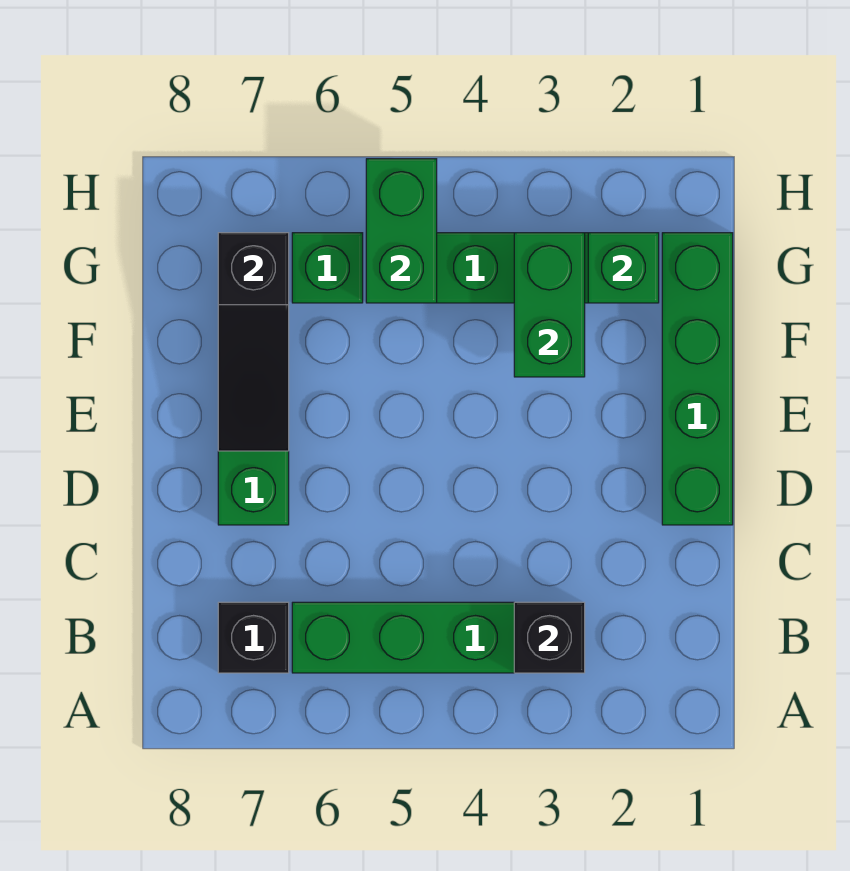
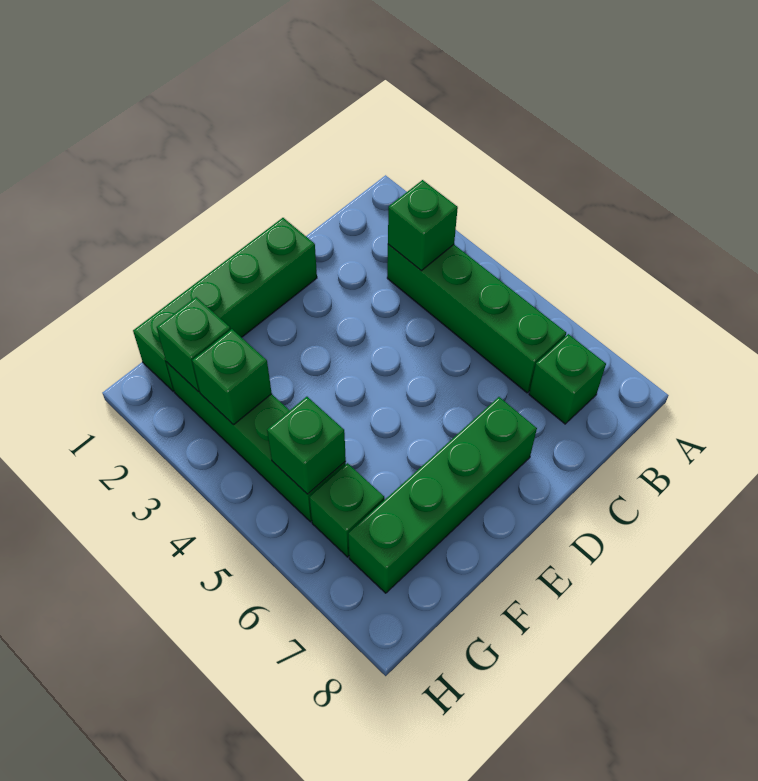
black 1x1 brick [514,602,585,673] -> green 1x1 brick [388,180,458,271]
black 1x1 brick [218,602,289,673] -> green 1x1 brick [529,334,606,424]
black 1x3 slope [218,233,289,451] -> none
green 1x2 brick [514,233,585,377] -> green 1x1 brick [192,329,272,425]
green 1x2 brick [366,159,437,303] -> green 1x1 brick [267,397,346,494]

